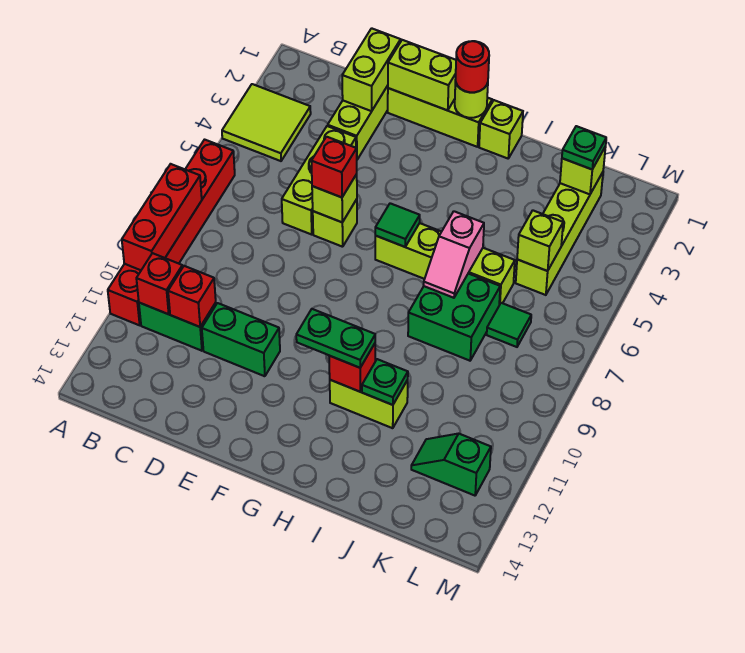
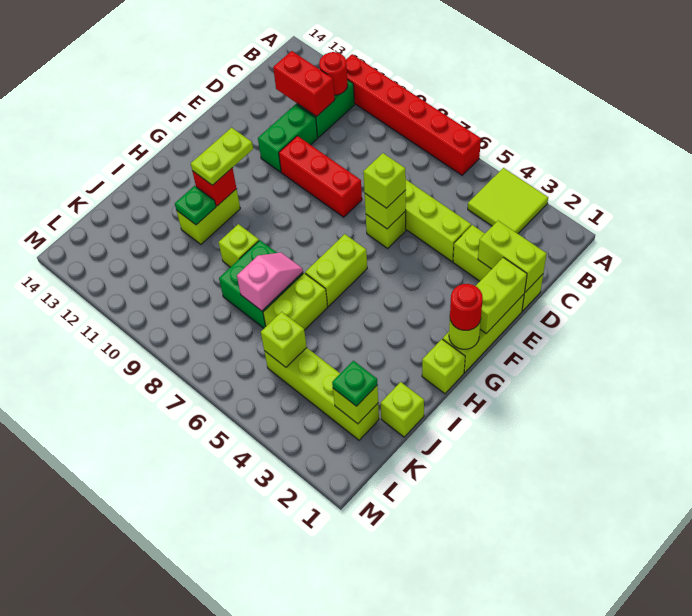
red 1x3 brick [122,164,202,270] -> red 1x3 brick moved to [279,136,362,217]
red 1x1 brick [136,253,183,314] -> red 1x1 round brick [319,52,348,95]
red 1x1 brick [168,266,216,327] -> red 1x2 brick [273,51,335,117]
red 1x1 brick [311,137,357,197] -> lime 1x1 brick [363,153,406,208]
green 1x1 tile [375,203,420,247] -> none
green 1x2 plate [296,309,375,368] -> lime 1x2 plate [191,128,253,185]
pink 1x2 slope [424,211,484,298] -> pink 1x2 slope turned to [237,253,303,311]
none -> lime 1x1 brick [219,224,259,267]
none -> lime 1x1 brick [381,382,424,437]
green 1x1 tile [487,303,531,347] -> none
green 1x2 slope [411,434,491,496] -> none

